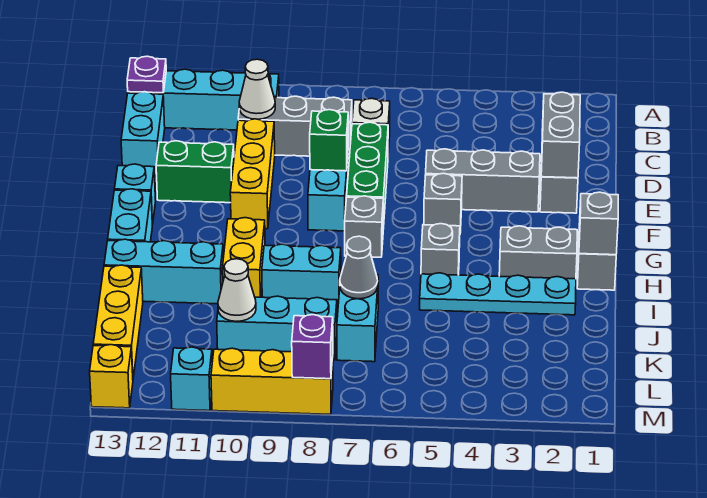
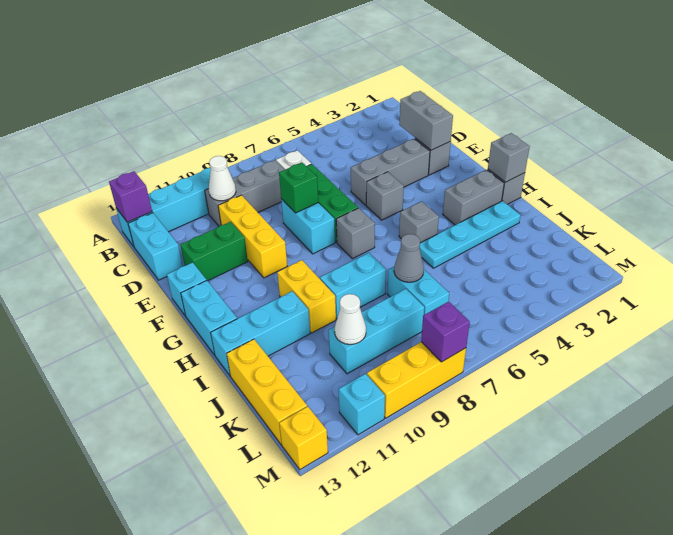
purple 1x1 plate [127,56,166,93] -> purple 1x1 brick [109,171,152,222]

